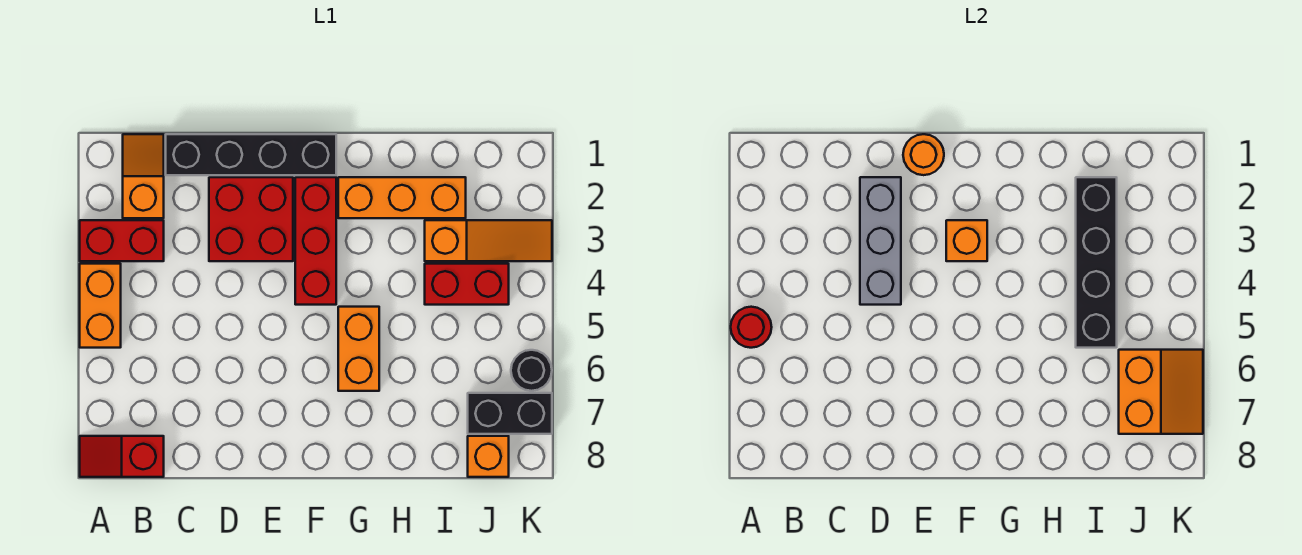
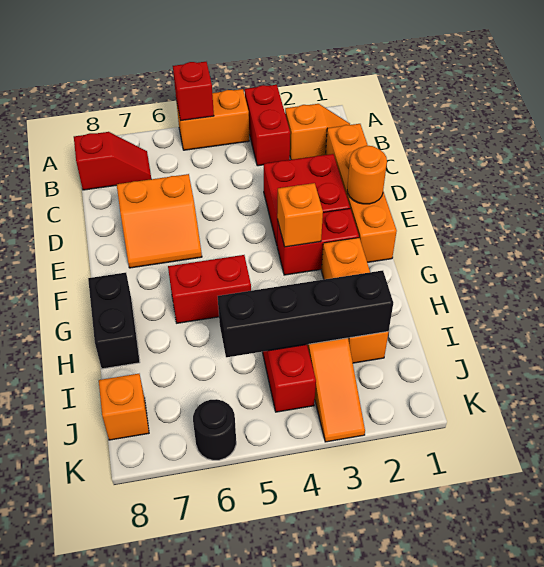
red 1x1 round brick [731,307,772,348] -> red 1x1 brick [173,62,214,121]
red 1x2 slope [80,436,164,477] -> red 1x2 slope turned to [74,132,151,190]
black 1x4 brick [166,134,336,175] -> orange 1x4 brick [326,124,397,262]
grey 1x3 brick [860,177,901,305] -> none
red 1x3 brick [295,177,336,305] -> red 1x2 brick [277,209,359,275]
orange 1x2 brick [338,307,379,391] -> red 1x2 brick [168,255,251,323]
orange 2x2 slope [1119,350,1203,434] -> orange 2x2 slope moved to [117,174,202,268]
black 1x2 brick [468,393,552,434] -> black 1x2 brick moved to [88,273,140,369]

